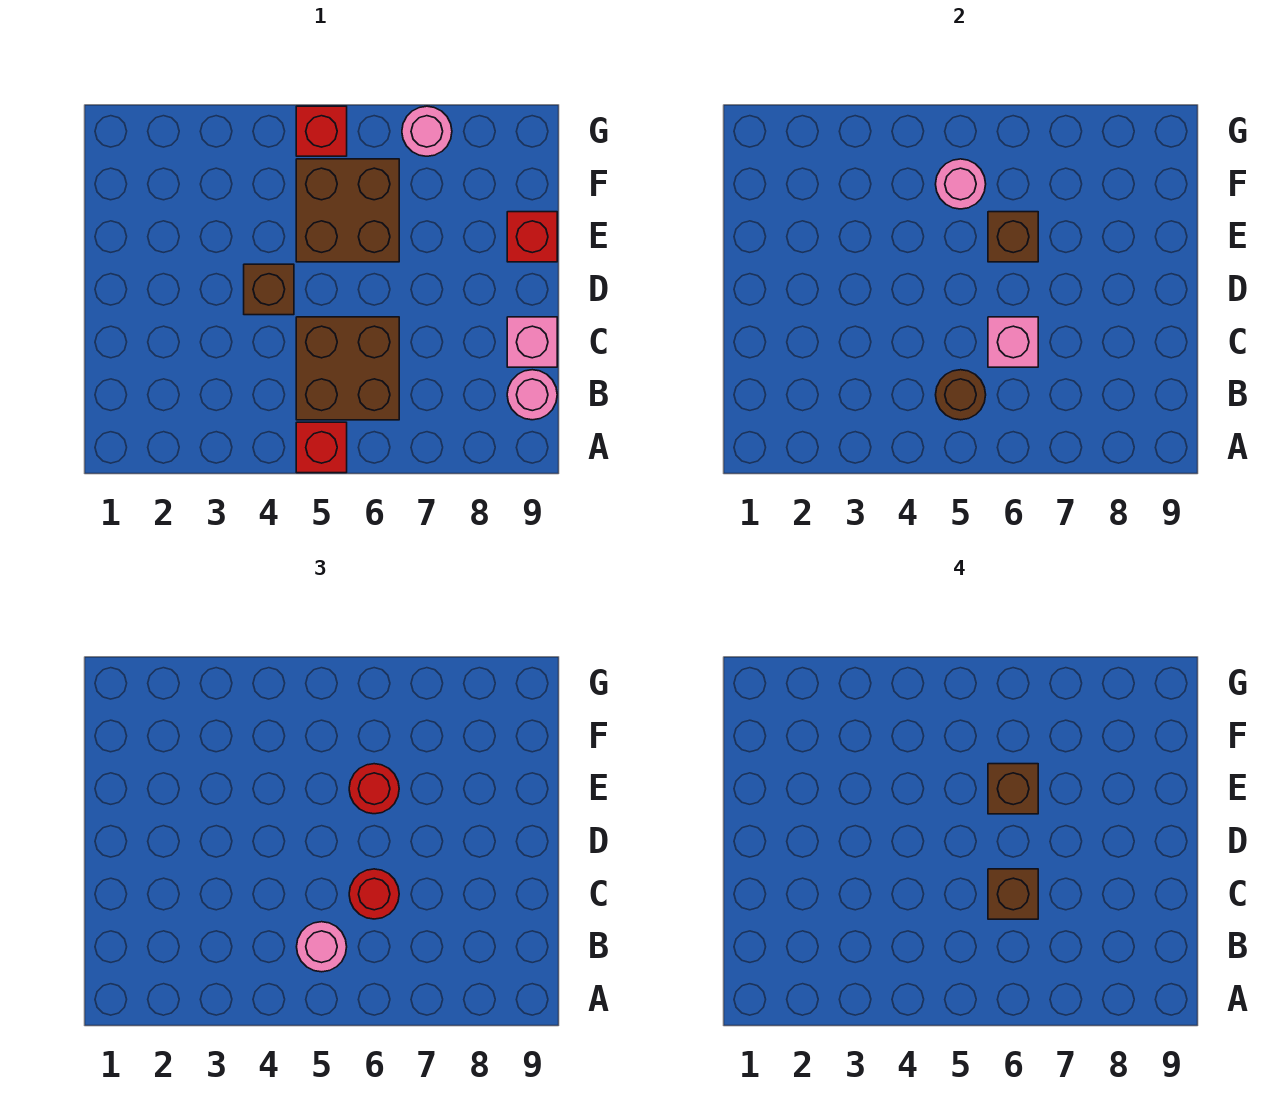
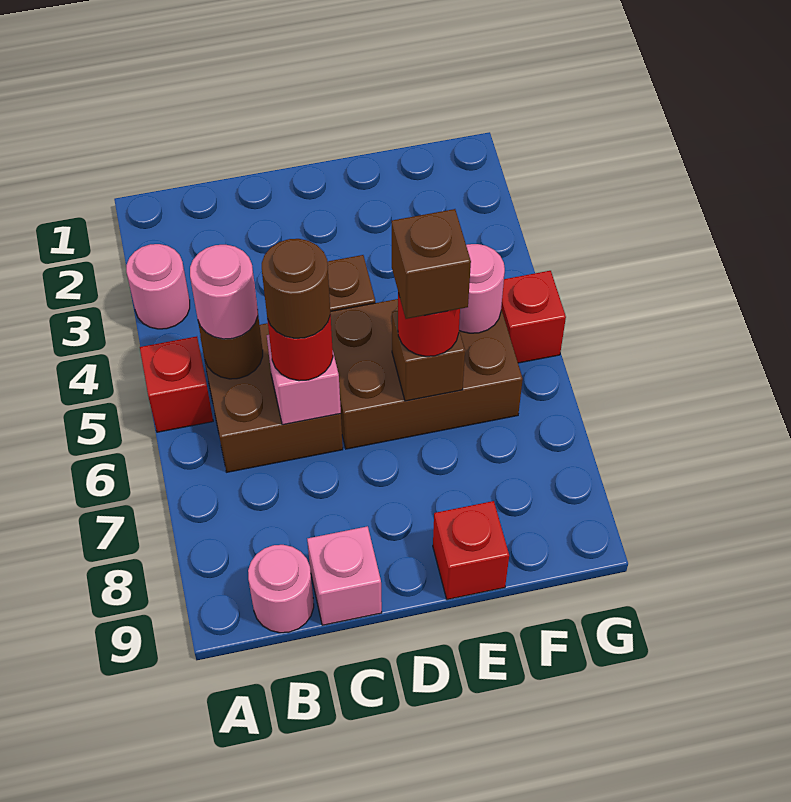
brown 1x1 brick [988,869,1038,919] -> brown 1x1 round brick [262,239,330,338]
brown 2x2 brick [296,159,399,262] -> brown 2x3 brick [330,299,523,449]
pink 1x1 round brick [402,106,452,156] -> pink 1x1 round brick moved to [126,244,190,329]

